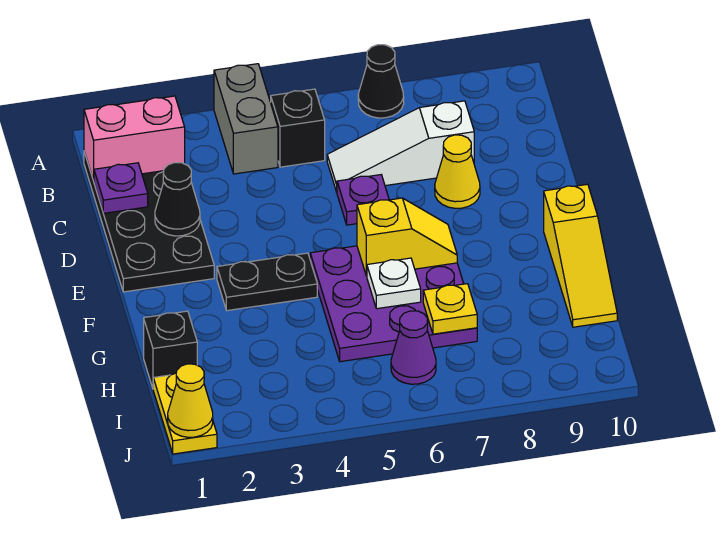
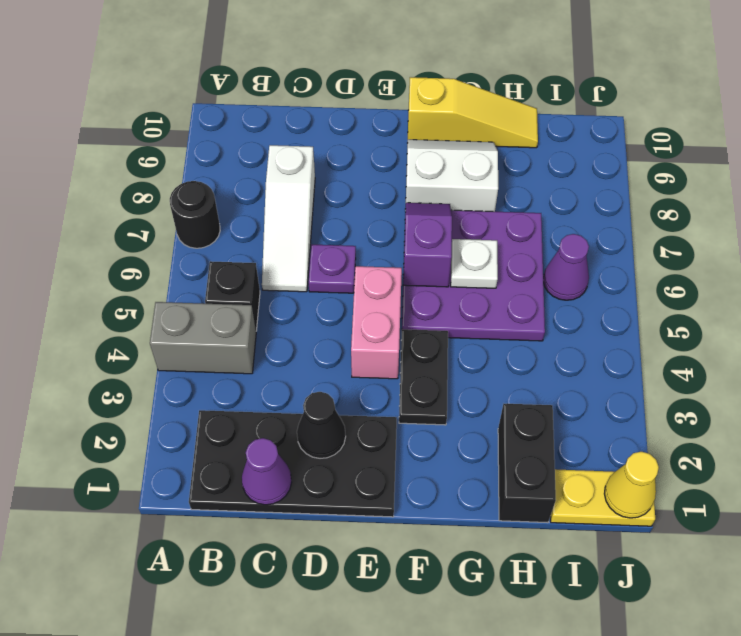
black 1x1 cone [358,45,404,118] -> black 1x1 round brick [170,181,220,248]
pink 1x2 brick [84,96,185,181] -> pink 1x2 brick moved to [351,266,402,379]
purple 1x1 plate [94,163,148,213] -> purple 1x1 cone [242,438,292,505]
yellow 1x1 cone [435,135,480,208] -> none
yellow 1x2 slope [357,198,457,276] -> purple 1x2 slope [403,203,452,287]
none -> white 2x2 slope [405,140,498,212]
black 1x1 brick [144,311,197,388] -> black 1x2 brick [498,404,556,523]
yellow 1x1 plate [423,284,477,334] -> none

